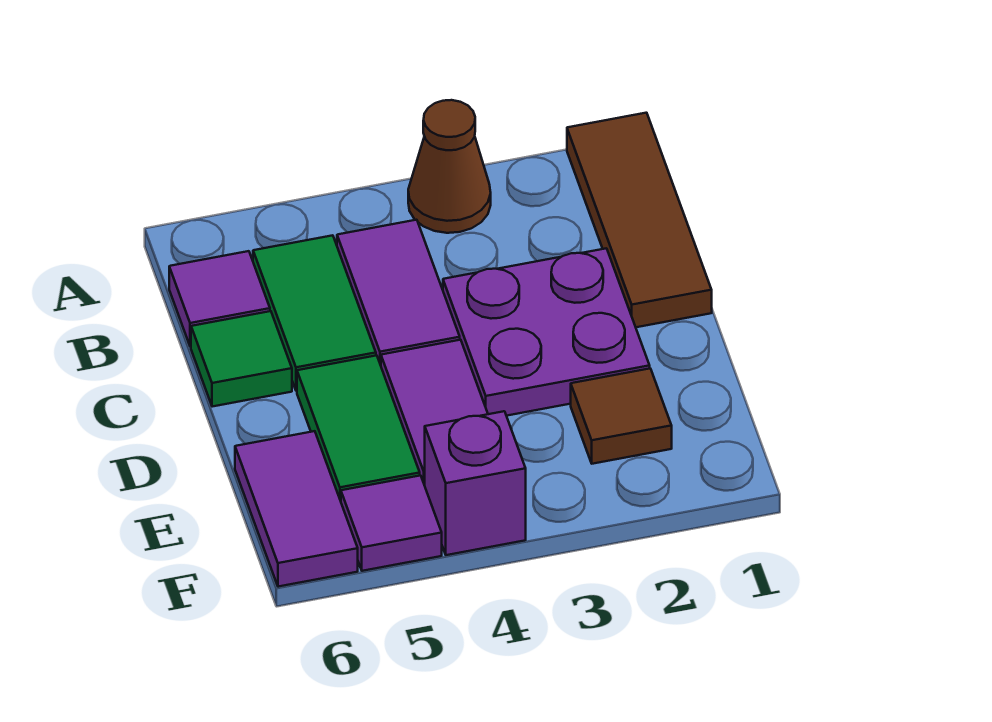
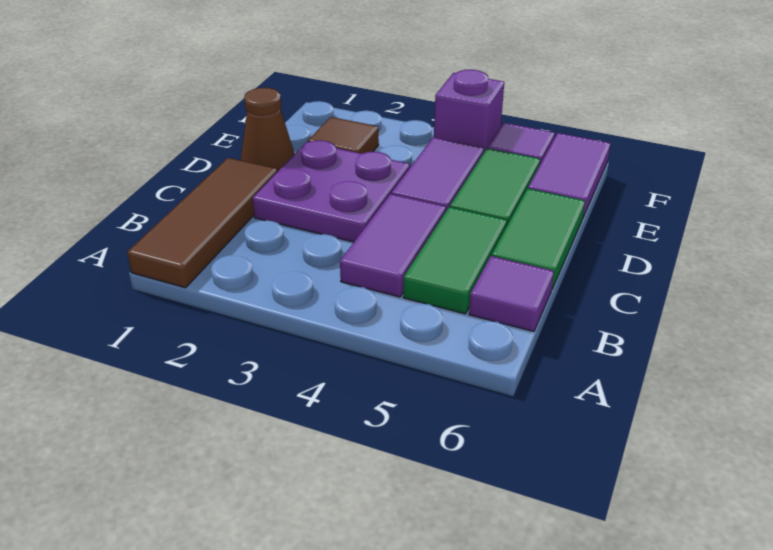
brown 1x1 cone [408,100,491,233] -> brown 1x1 cone moved to [241,88,295,171]
green 1x1 tile [191,311,292,407] -> green 1x2 tile [492,188,585,289]

